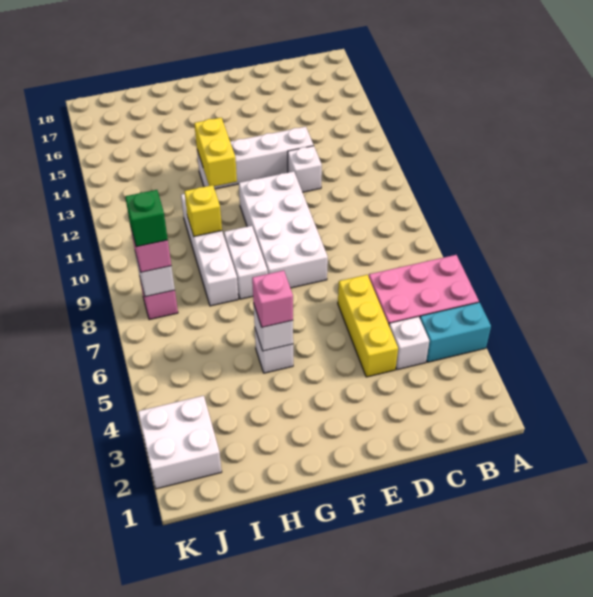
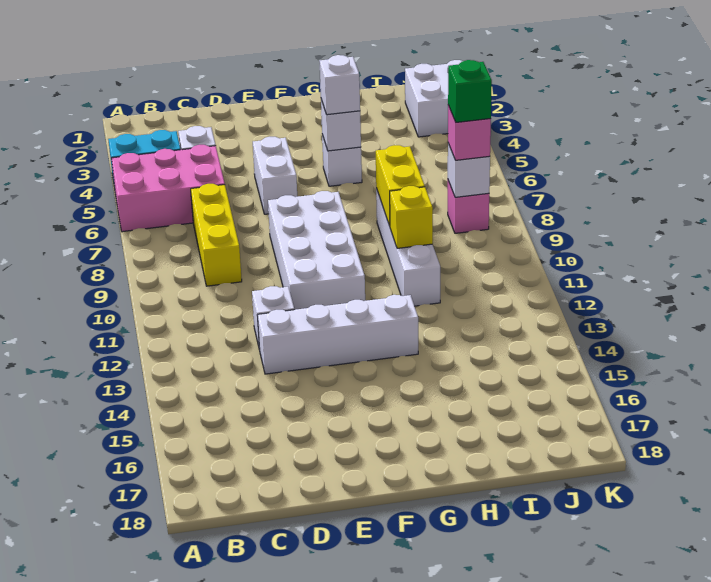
yellow 1x3 brick [338,275,398,377] -> yellow 1x3 brick moved to [191,184,242,286]
pink 1x1 brick [252,271,293,327] -> white 1x1 brick [320,55,360,115]
white 1x2 brick [224,226,268,299] -> white 1x2 brick moved to [253,137,297,214]
yellow 1x2 brick [194,118,237,186] -> yellow 1x2 brick moved to [376,145,425,226]

